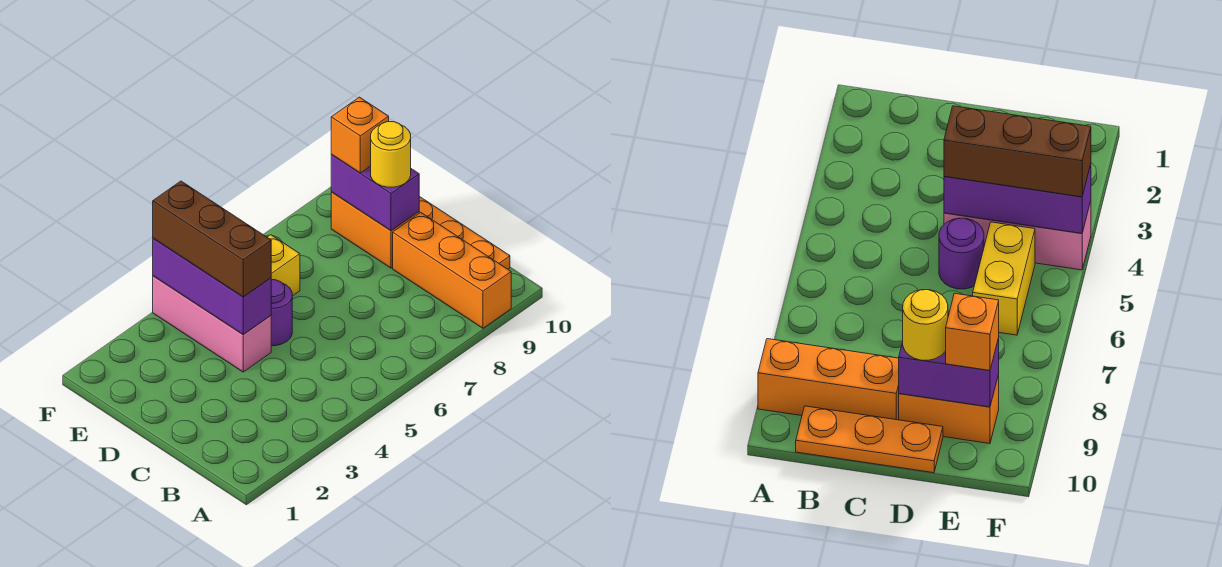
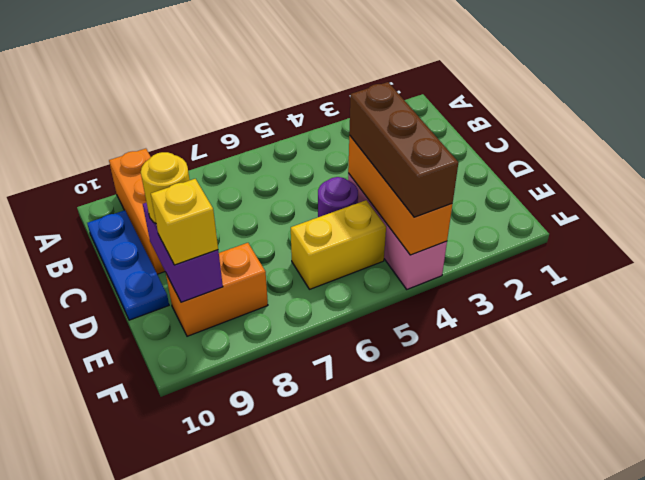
orange 1x3 plate [419,197,510,269] -> blue 1x3 plate [87,210,169,320]
purple 1x3 brick [153,239,271,334] -> orange 1x3 brick [348,135,452,255]
orange 1x2 brick [331,192,419,268] -> orange 1x2 brick turned to [166,243,268,336]
orange 1x1 brick [331,97,389,173] -> yellow 1x1 brick [151,179,218,265]

